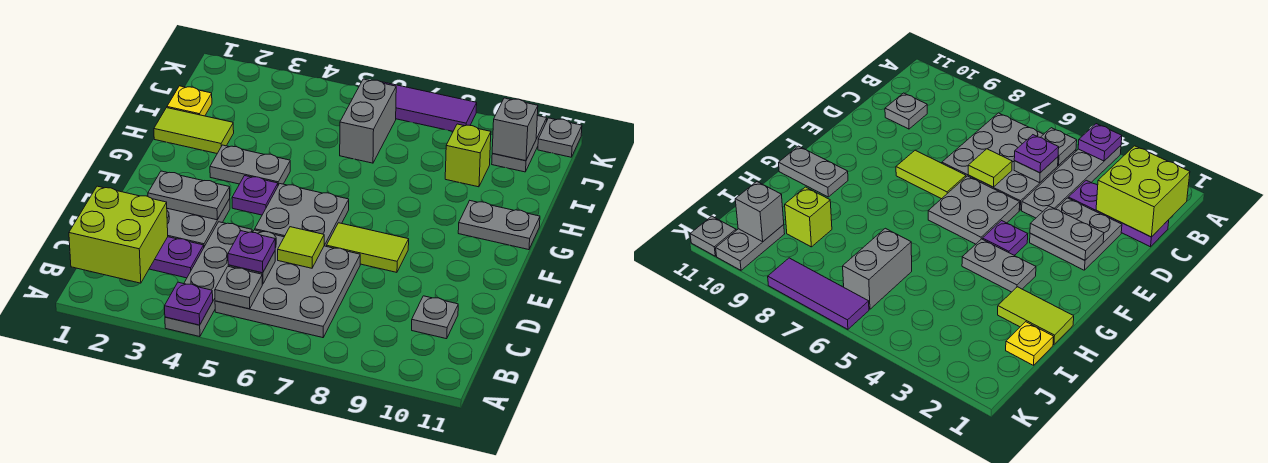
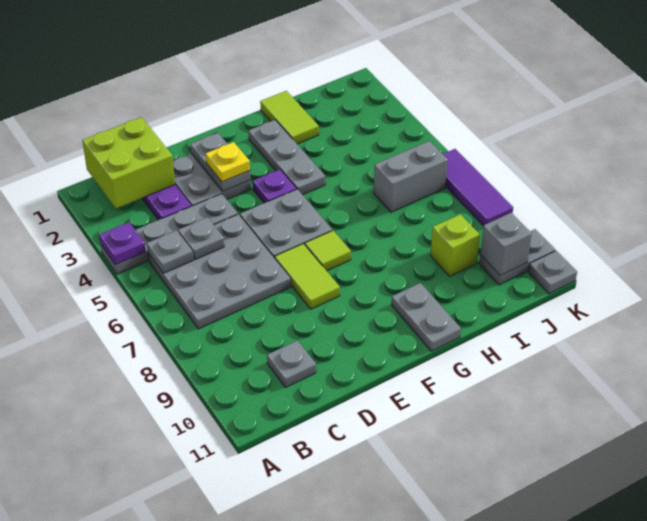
purple 1x1 plate [228,231,275,273] -> none
lime 1x1 tile [278,227,324,268] -> lime 1x1 tile moved to [305,231,351,271]
grey 1x2 plate [210,145,290,185] -> grey 1x3 plate [249,120,325,195]
yellow 1x1 plate [167,86,212,116] -> yellow 1x1 plate moved to [206,142,250,182]

